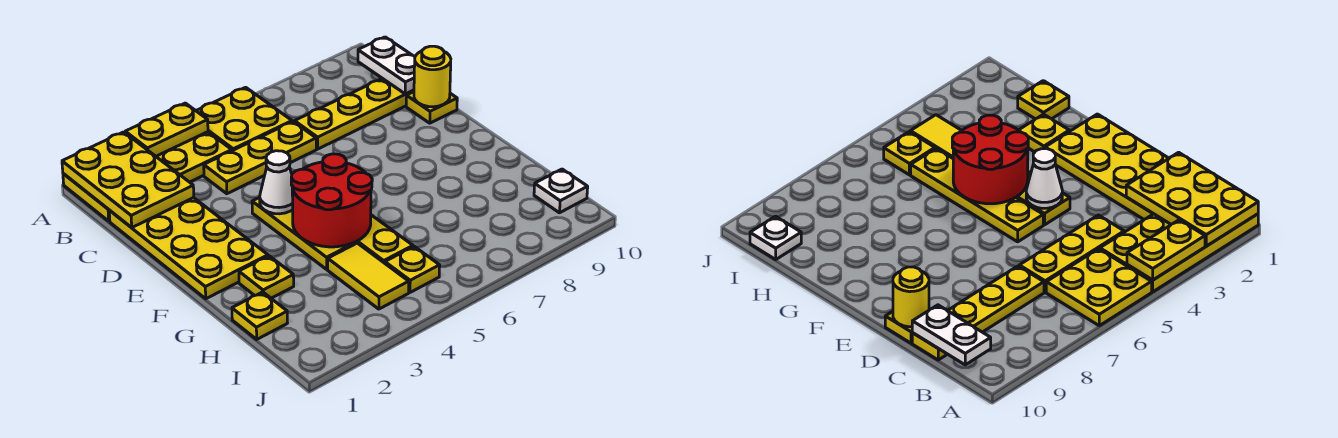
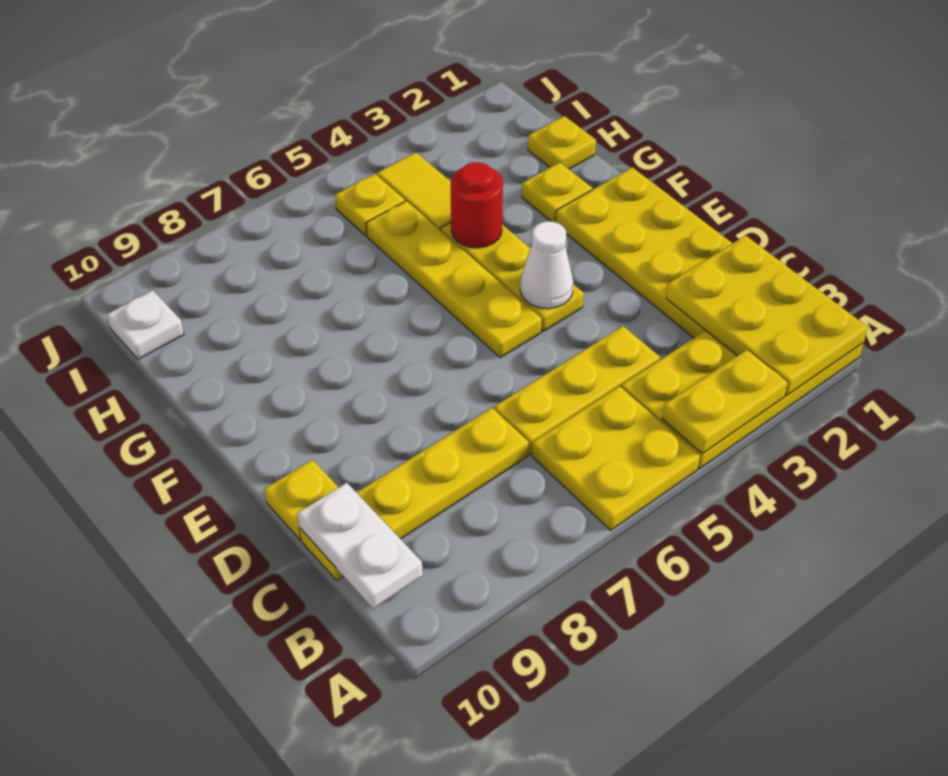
yellow 1x1 round brick [414,46,451,107] -> none
red 2x2 round brick [291,154,372,247] -> red 1x1 round brick [450,162,503,248]

